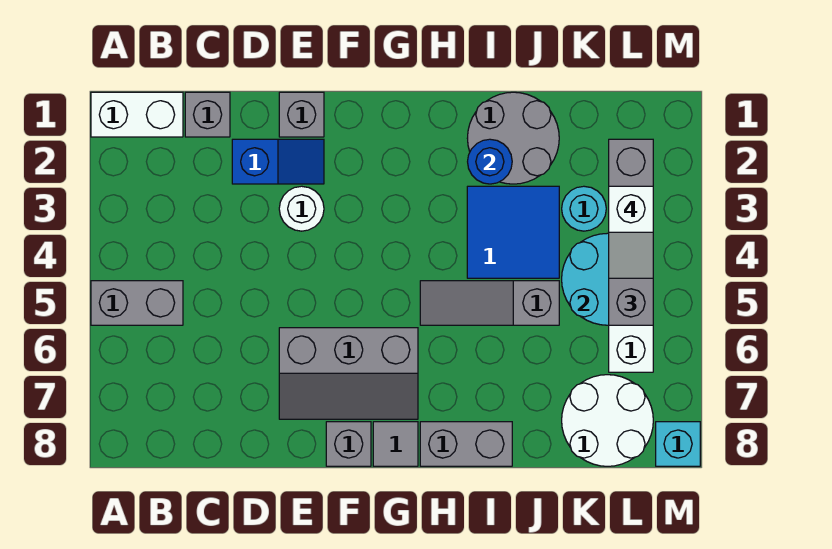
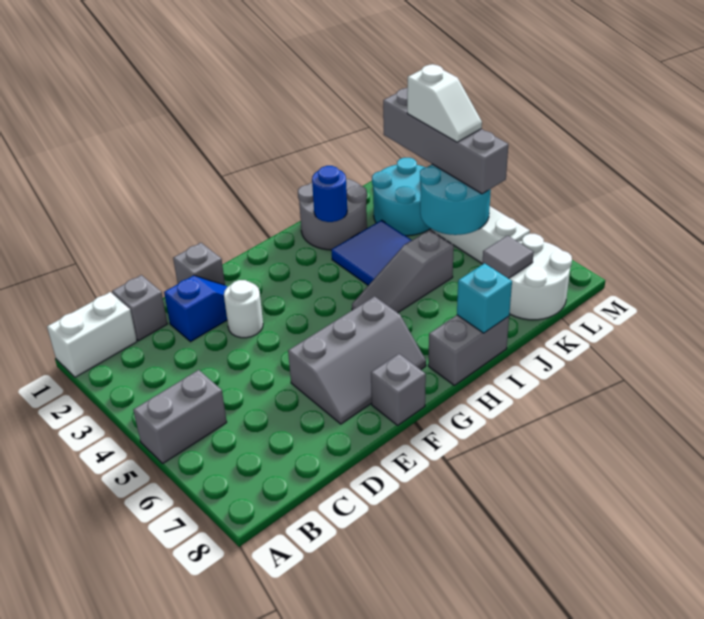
grey 1x1 tile [373,422,418,466] -> grey 1x1 tile moved to [483,236,534,279]
cyan 1x1 round brick [562,186,606,231] -> cyan 2x2 round brick [372,158,431,236]
cyan 1x1 brick [656,422,700,466] -> cyan 1x1 brick moved to [457,263,512,333]

